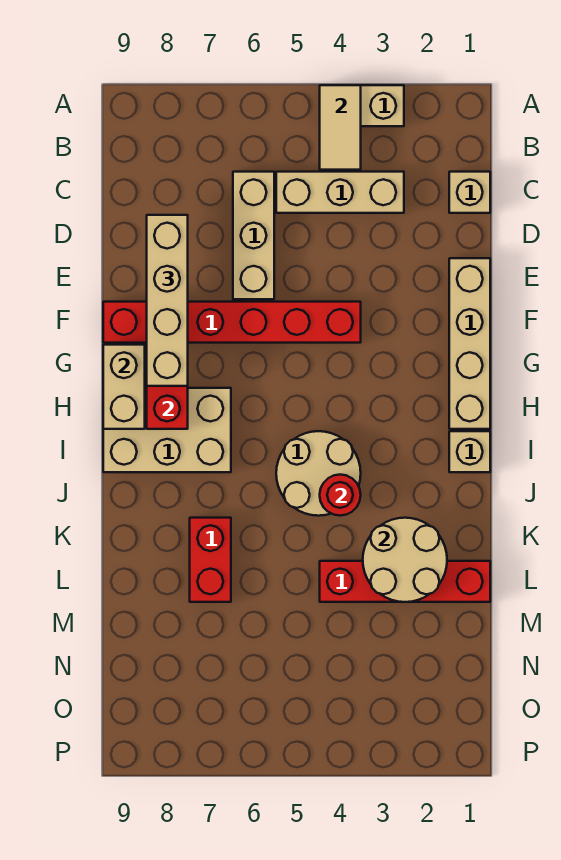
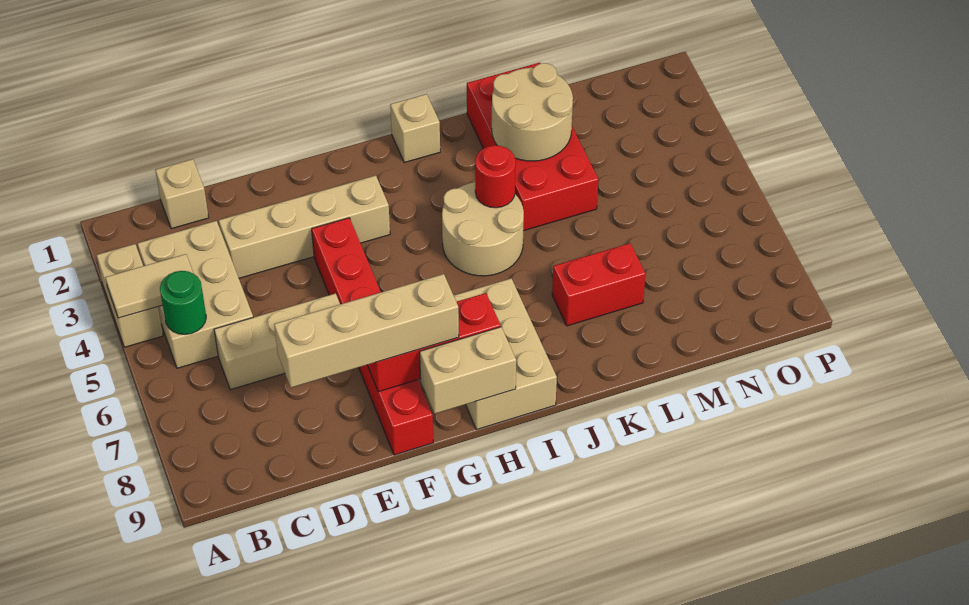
none -> green 1x1 round brick [160,271,206,334]
tan 1x3 brick [276,172,404,213] -> tan 2x3 brick [137,221,253,368]
tan 1x4 brick [449,258,490,429] -> tan 1x4 brick moved to [219,175,390,278]
red 1x4 brick [320,561,490,602] -> red 2x4 brick [467,63,598,231]

